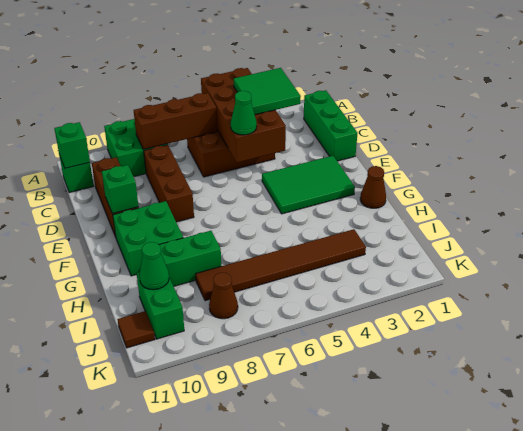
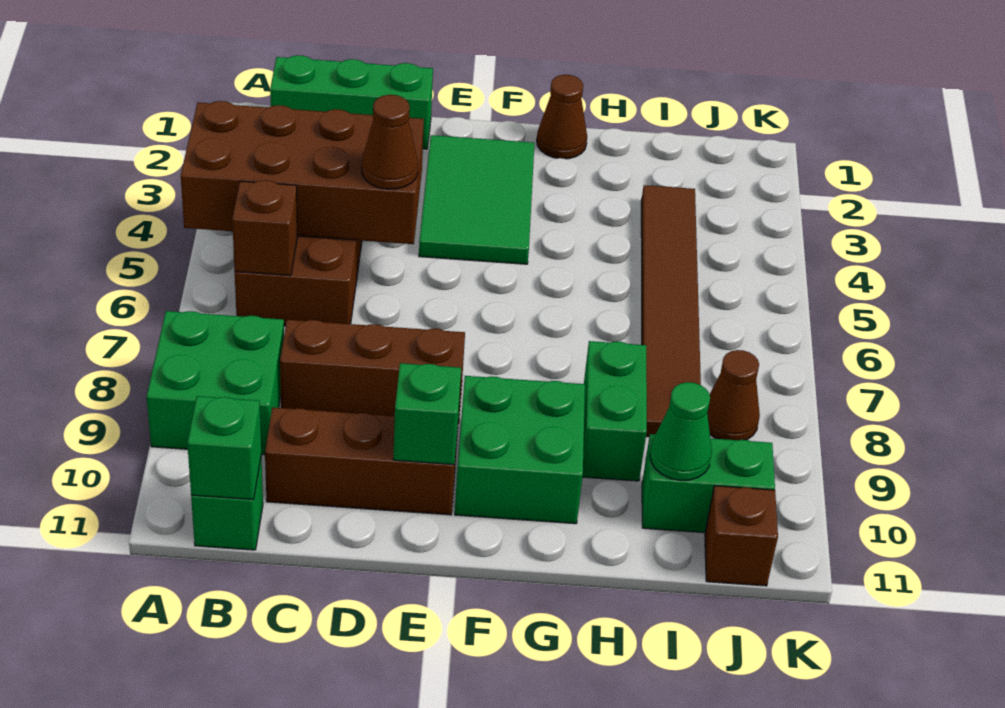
green 2x2 tile [234,68,301,115] -> none
brown 1x3 brick [134,93,217,149] -> brown 1x1 brick [232,180,297,276]
green 1x1 cone [231,91,257,135] -> brown 1x1 cone [362,95,418,189]
brown 1x1 tile [117,311,155,348] -> brown 1x1 brick [705,486,778,586]

